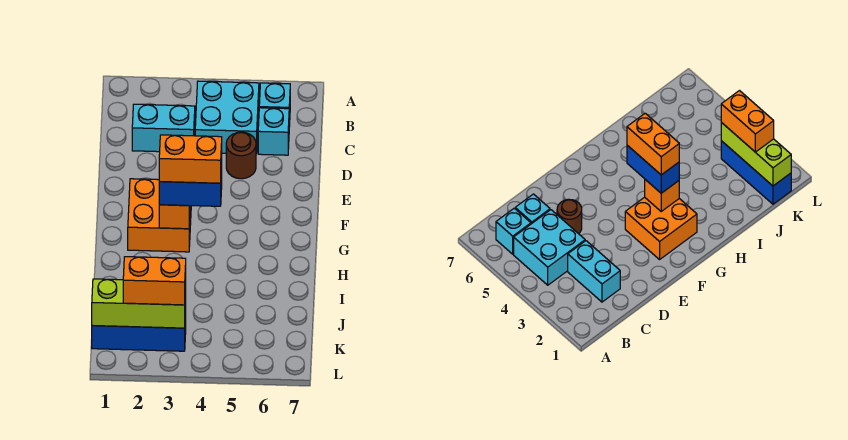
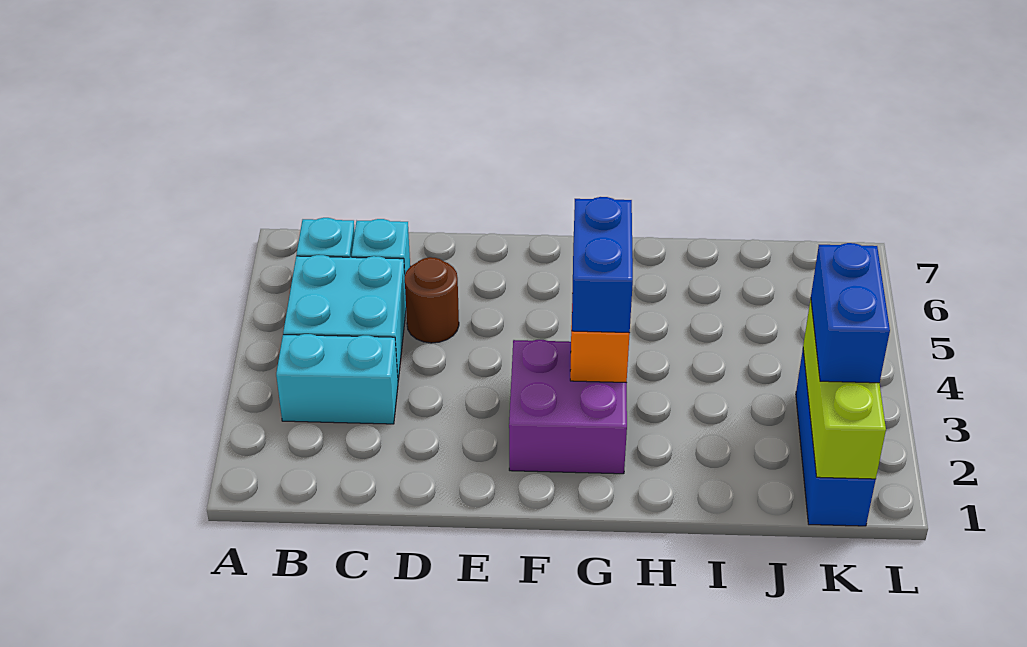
cyan 1x2 brick [132,104,195,152] -> cyan 1x2 brick turned to [276,334,398,424]
orange 2x2 brick [128,179,191,252] -> purple 2x2 brick [509,340,627,474]
orange 1x2 brick [159,135,222,183] -> none
orange 1x2 brick [123,257,186,305] -> blue 1x2 brick [811,243,890,383]

